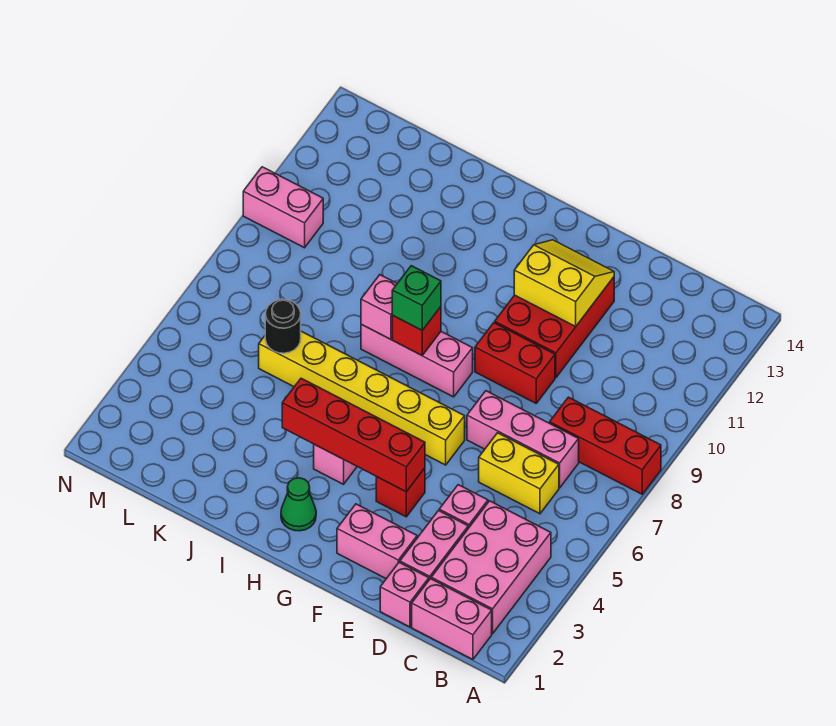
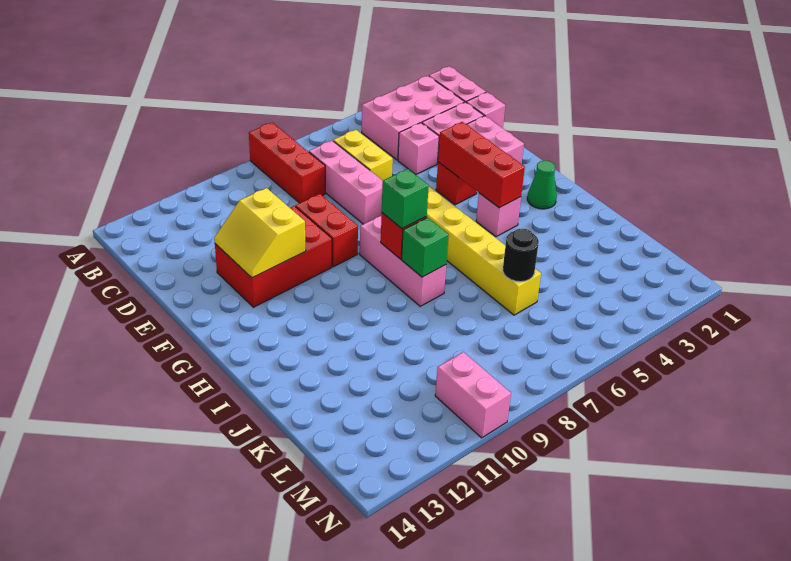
red 1x4 brick [282,378,425,492] -> red 1x3 brick [438,122,525,208]
pink 1x1 brick [361,275,397,339] -> green 1x1 brick [402,217,449,277]

